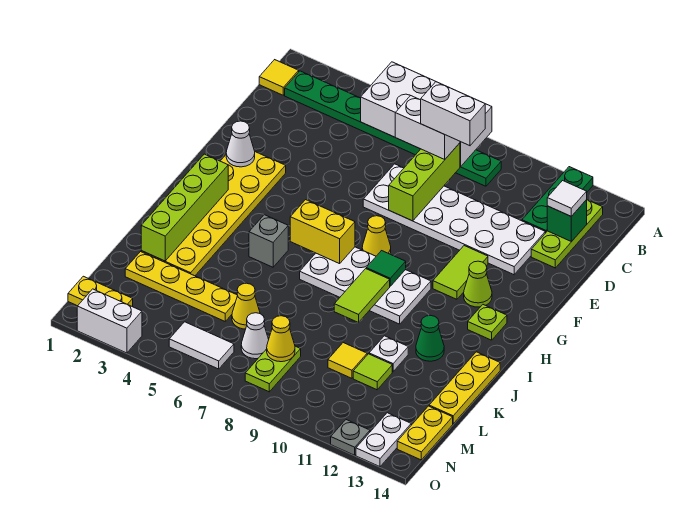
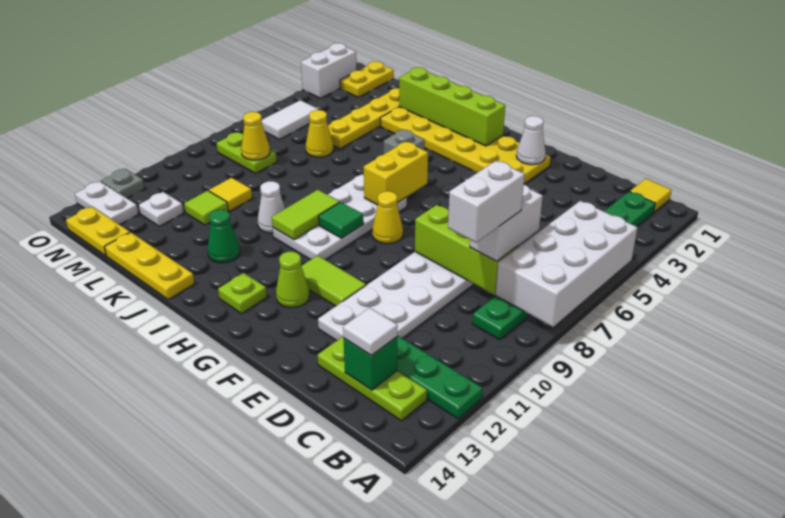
lime 1x2 tile [334,269,390,323] -> lime 1x2 tile turned to [272,190,340,240]
white 1x1 plate [369,336,408,372] -> white 1x1 plate moved to [139,192,183,226]
white 1x1 cone [241,313,269,359] -> white 1x1 cone moved to [258,181,285,233]

